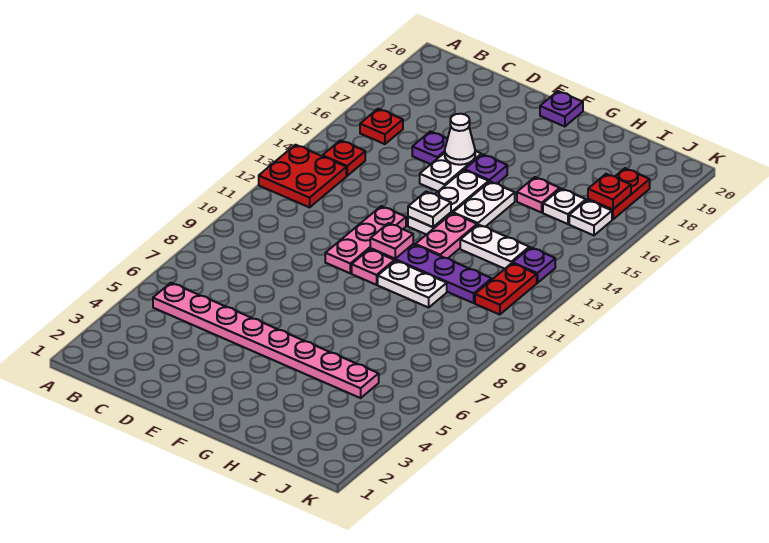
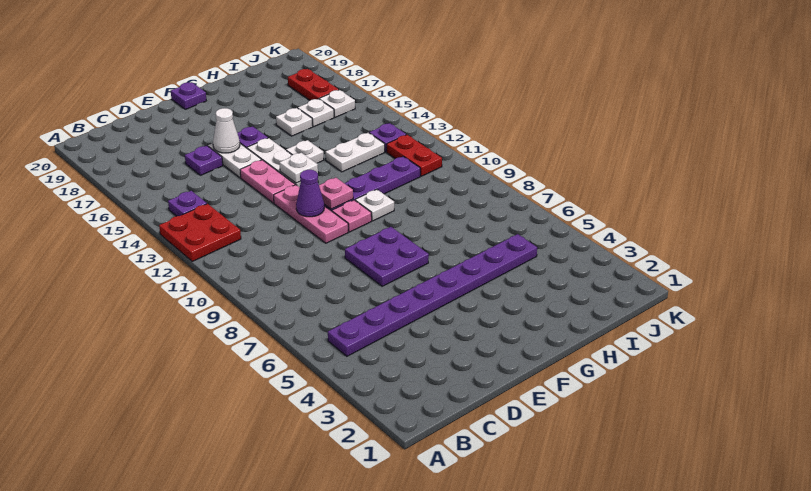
pink 1x8 plate [153,283,379,398] -> purple 1x8 plate [328,234,537,356]
red 1x1 plate [322,140,365,176] -> purple 1x1 plate [168,191,207,216]
red 1x1 plate [360,109,403,144] -> none
none -> purple 2x2 plate [345,227,429,286]
none -> purple 1x1 cone [296,170,324,217]
white 1x2 plate [378,261,447,308] -> white 1x1 plate [355,189,394,221]
pink 1x2 plate [415,213,477,258] -> pink 1x2 plate moved to [240,160,295,203]
white 1x2 plate [453,182,515,227] -> white 1x1 plate [286,140,324,163]
pink 1x1 plate [517,177,560,213] -> white 1x1 plate [276,108,313,136]
red 1x1 plate [588,174,631,210] -> none

